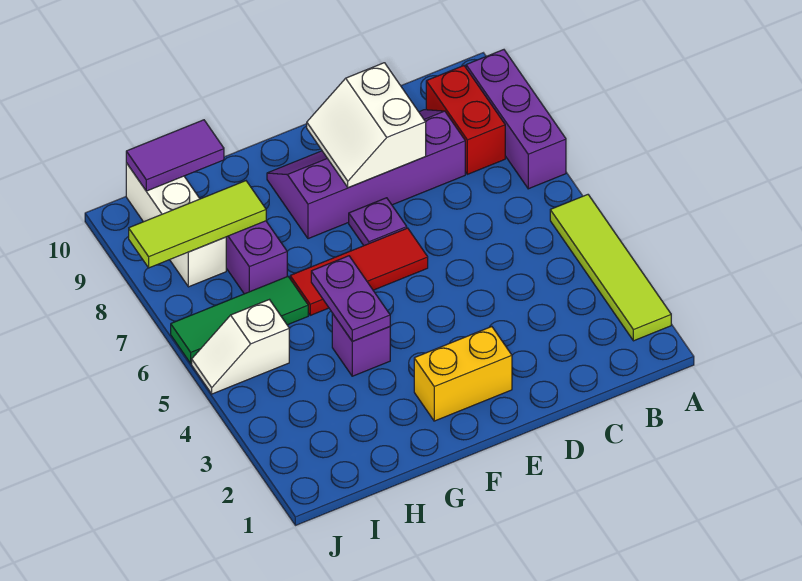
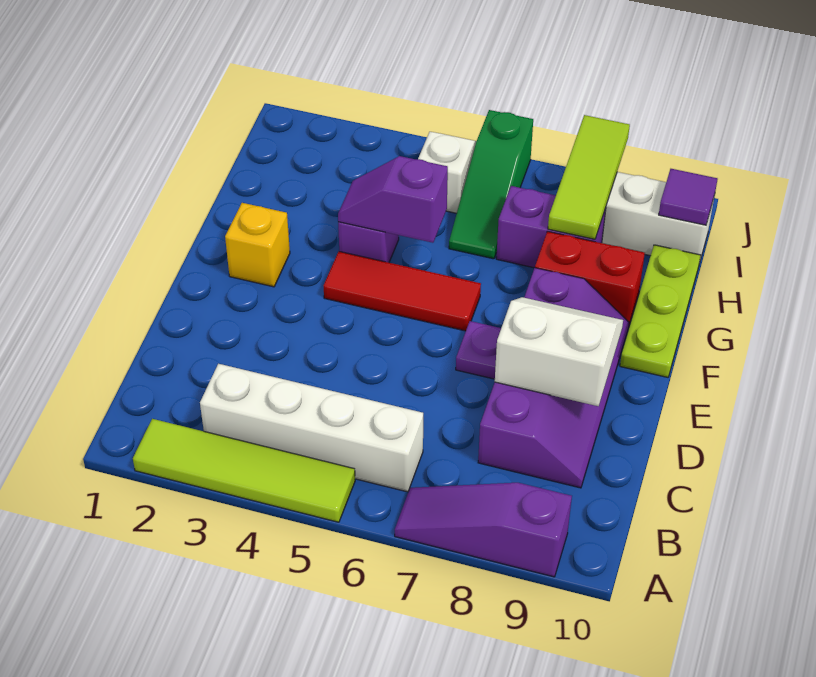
purple 1x3 brick [466,50,566,189] -> purple 1x3 slope [395,483,572,577]
none -> white 1x4 brick [200,364,423,492]
red 1x2 brick [426,66,505,174] -> red 1x2 brick moved to [535,231,645,328]
yellow 1x2 brick [414,327,512,421] -> yellow 1x1 brick [225,203,290,287]
red 1x3 tile [290,228,428,315] -> red 1x3 tile turned to [324,252,481,331]
none -> lime 1x3 plate [620,245,701,377]
purple 1x2 plate [311,256,390,341] -> purple 1x2 slope [338,156,448,243]
green 1x3 tile [171,276,308,364] -> green 1x3 slope [449,110,533,259]
purple 1x2 tile [126,120,224,191] -> purple 1x1 tile [659,169,717,225]

